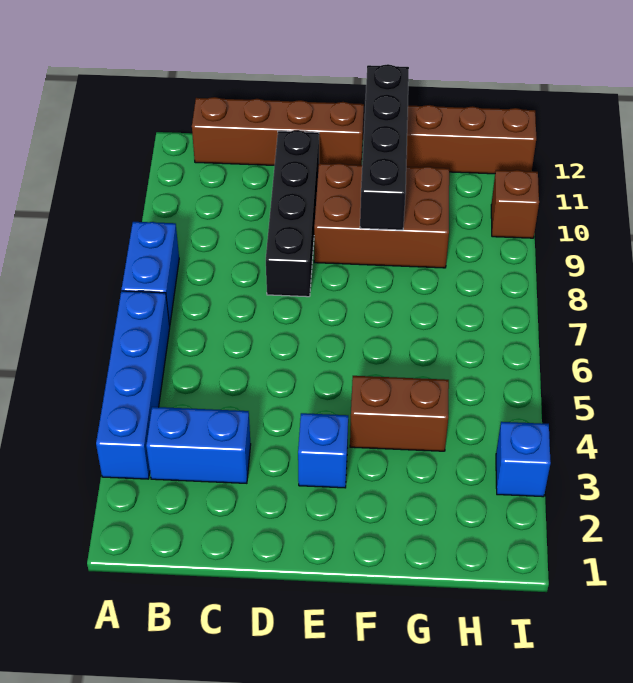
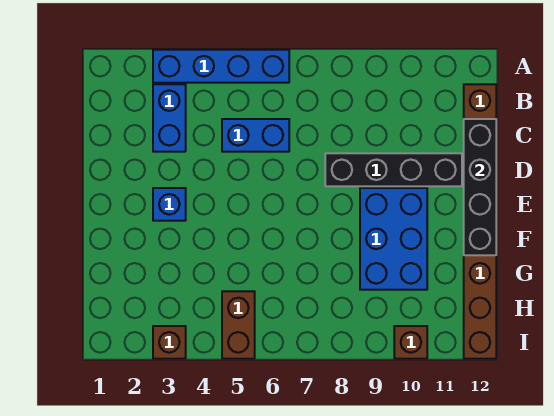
blue 1x2 brick [122,222,179,326] -> blue 1x2 brick moved to [222,119,289,152]
brown 2x3 brick [314,163,449,268] -> blue 2x3 brick [360,188,427,290]
brown 1x2 brick [350,376,449,451] -> brown 1x2 brick moved to [222,291,255,359]
black 1x4 brick [360,64,409,230] -> black 1x4 brick turned to [464,119,496,255]
blue 1x1 brick [496,422,551,497] -> brown 1x1 brick [153,326,186,359]

